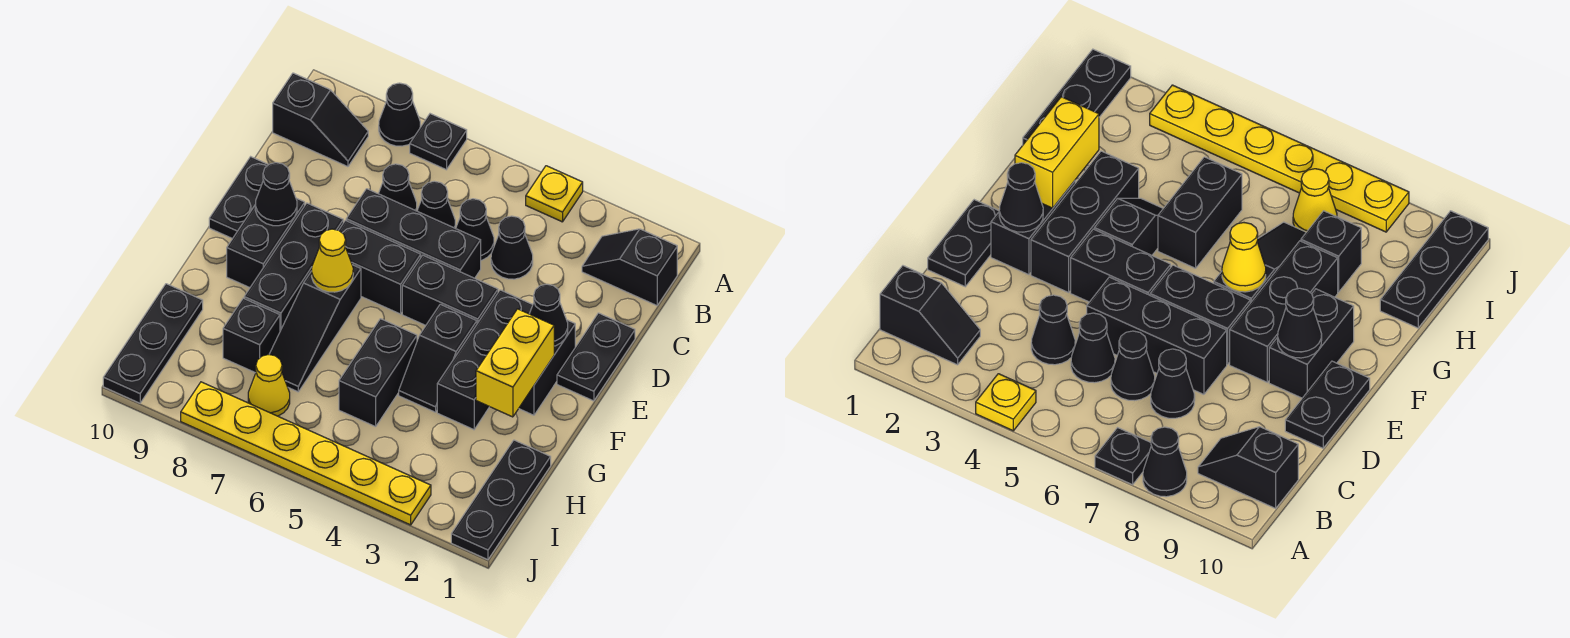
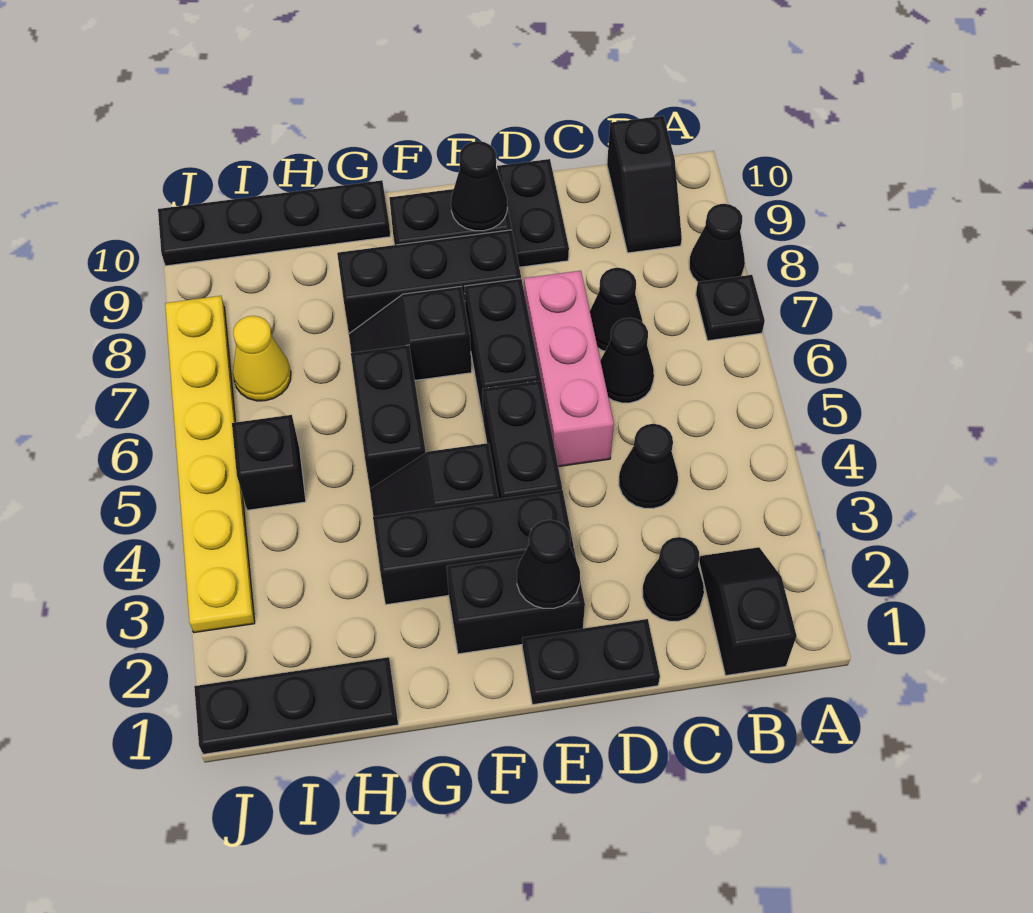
yellow 1x1 plate [526,166,583,222] -> none
black 1x1 cone [456,199,494,260] -> black 1x1 cone moved to [642,537,704,621]
black 1x3 brick [346,189,481,278] -> pink 1x3 brick [524,271,614,467]
black 1x2 plate [209,157,268,239] -> black 1x2 plate turned to [497,159,569,267]
yellow 1x2 brick [476,309,554,417] -> none
black 1x3 slope [269,265,361,392] -> black 1x2 slope [349,287,472,380]
yellow 1x1 cone [312,229,353,292] -> none
black 1x2 brick [339,319,417,427] -> black 1x2 brick turned to [351,345,426,489]
black 1x1 brick [223,298,280,373] -> black 1x1 brick moved to [232,415,306,510]
black 1x3 plate [103,284,203,403] -> black 1x4 plate [158,180,390,266]

